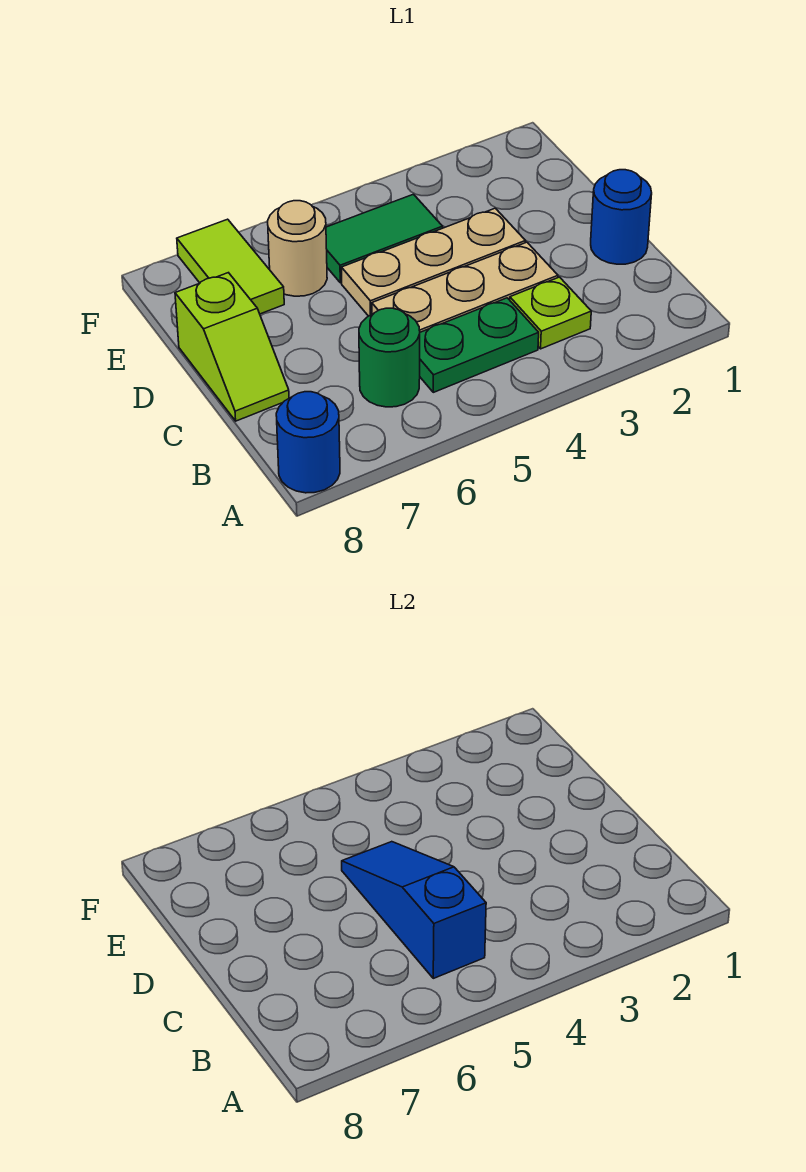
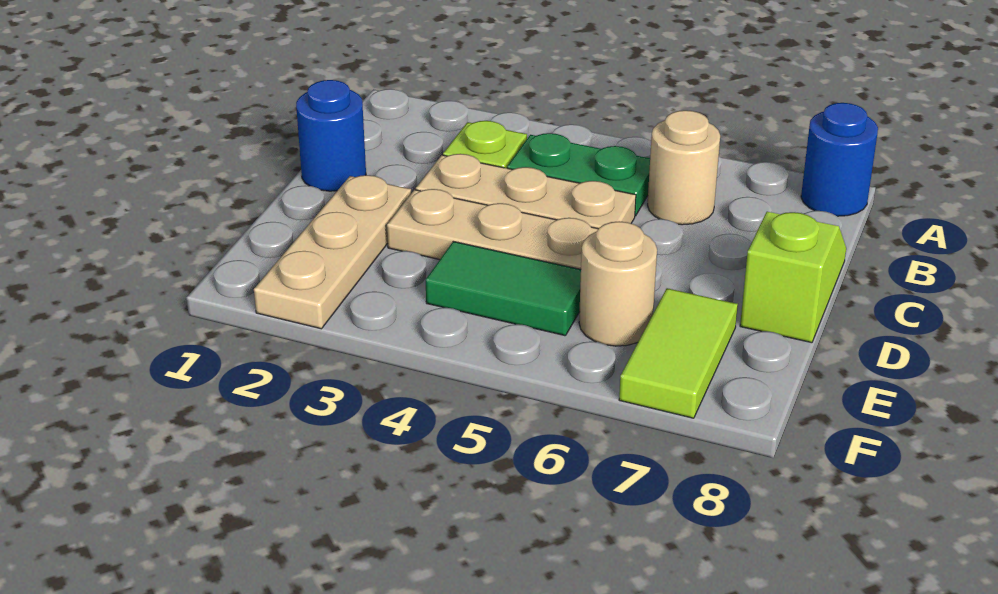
blue 1x3 slope [342,842,486,978] -> none
green 1x1 round brick [359,308,420,407] -> tan 1x1 round brick [648,110,720,225]
none -> tan 1x3 plate [254,175,411,329]

